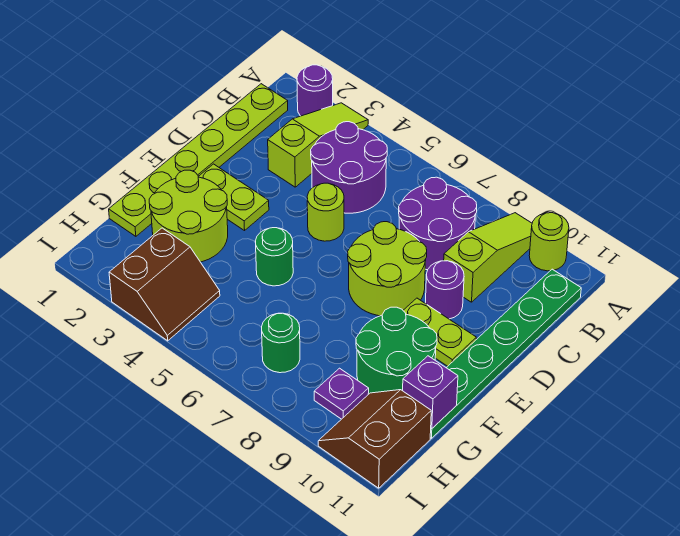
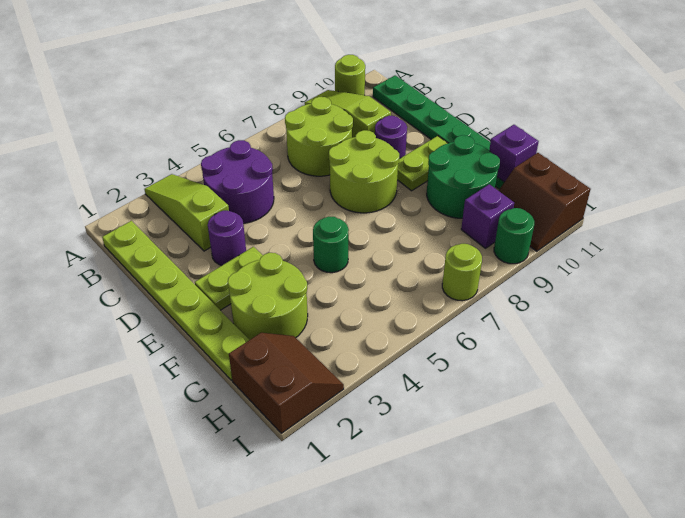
purple 1x1 round brick [297,65,333,116] -> purple 1x1 round brick moved to [208,211,246,266]
purple 2x2 round brick [399,177,477,270] -> lime 2x2 round brick [285,97,353,176]
lime 1x1 round brick [307,183,344,241] -> lime 1x1 round brick moved to [442,244,482,301]
brown 2x2 slope [109,228,220,341] -> brown 2x2 slope moved to [229,333,344,433]
green 1x1 round brick [262,313,300,373] -> green 1x1 round brick moved to [494,208,534,264]
purple 1x1 plate [314,368,369,419] -> purple 1x1 brick [461,184,514,248]

